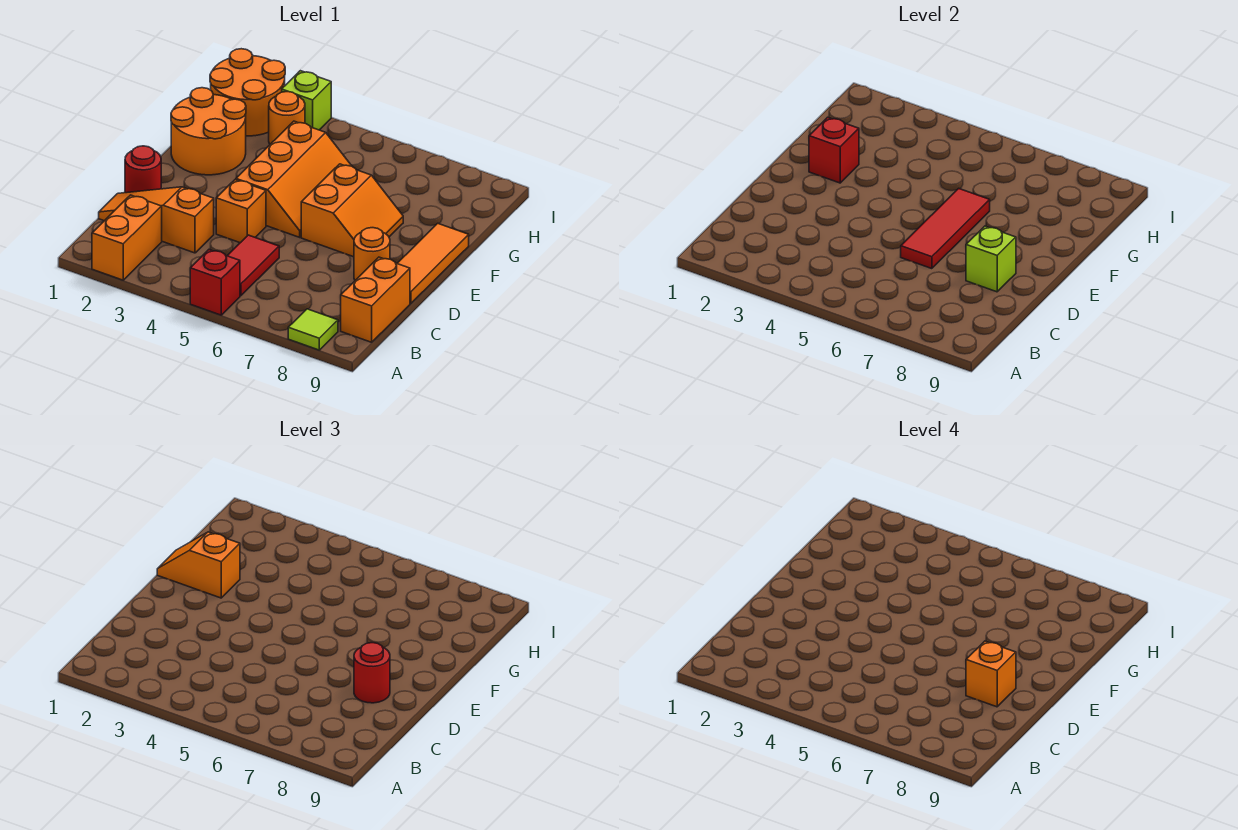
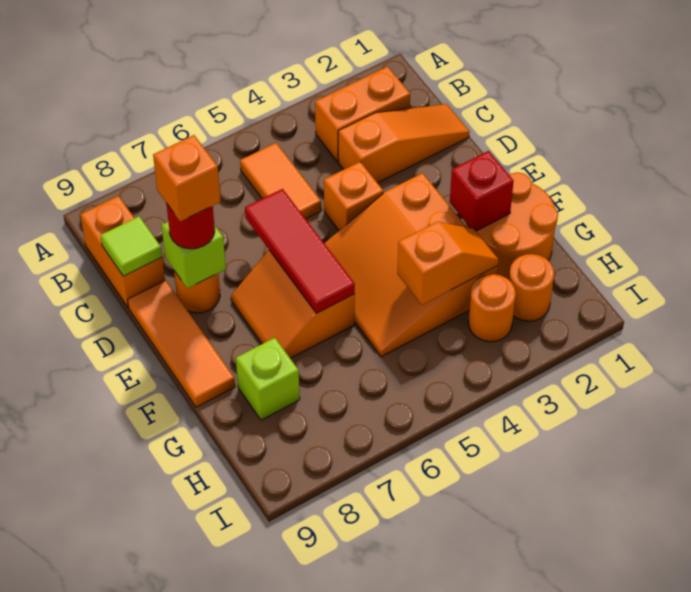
orange 1x2 brick [92,195,162,280] -> orange 1x2 brick turned to [315,66,410,162]
red 1x1 brick [190,250,240,315] -> none
lime 1x1 tile [288,309,338,350] -> lime 1x1 tile moved to [101,216,162,276]
red 1x2 tile [227,235,279,296] -> orange 1x2 tile [240,143,321,219]
red 1x1 round brick [125,146,161,193] -> none
orange 2x3 slope [236,121,351,237] -> orange 3x3 slope [324,173,498,357]
orange 1x2 slope [157,532,240,598] -> orange 1x2 slope moved to [397,222,499,305]
orange 2x2 round brick [210,49,285,136] -> orange 1x1 round brick [509,254,554,321]
lime 1x1 brick [282,71,331,130] -> lime 1x1 brick moved to [236,338,300,420]

